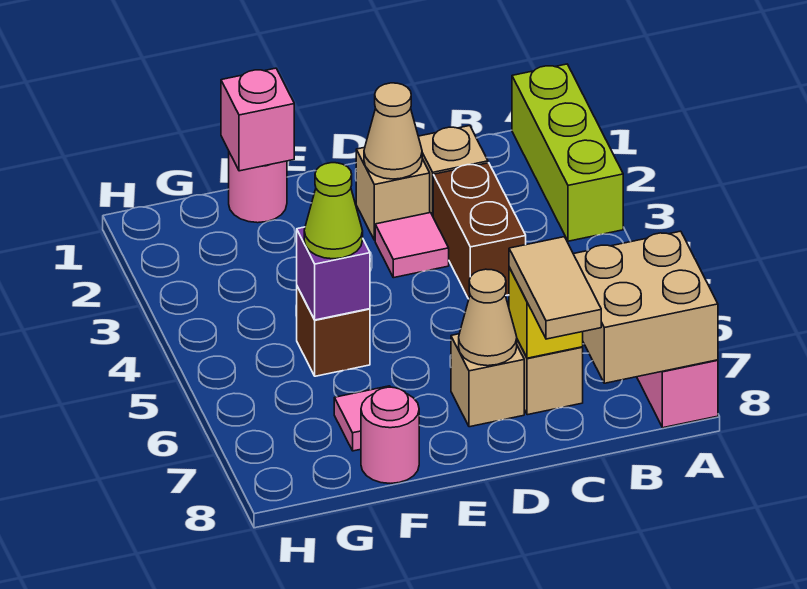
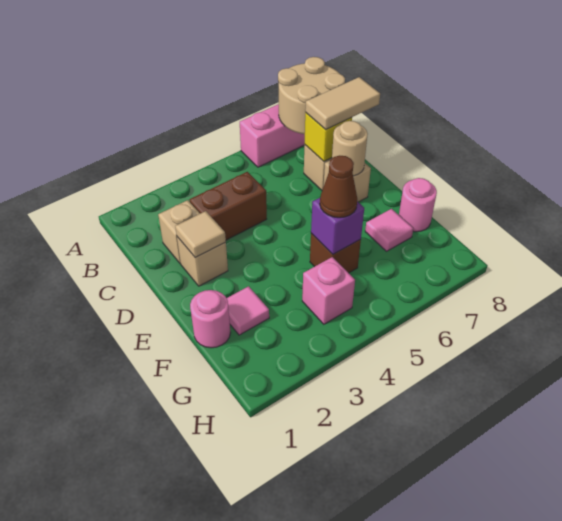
lime 1x3 brick [512,64,623,241] -> none
tan 2x2 brick [574,231,718,383] -> tan 2x2 round brick [278,57,345,134]
tan 1x1 cone [364,83,422,179] -> tan 1x1 tile [175,211,226,258]
pink 1x1 tile [375,213,449,278] -> pink 1x1 tile moved to [227,286,269,335]
tan 1x1 cone [459,269,517,366] -> tan 1x1 round brick [332,121,368,176]
pink 1x1 brick [221,68,294,171] -> pink 1x1 brick moved to [302,257,355,324]
lime 1x1 cone [304,163,363,259] -> brown 1x1 cone [320,156,357,218]

